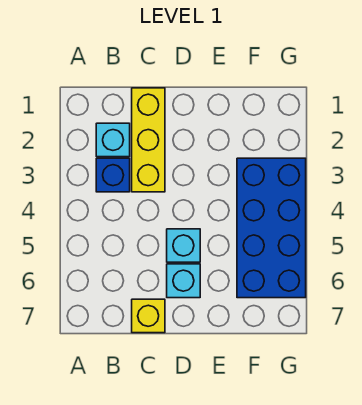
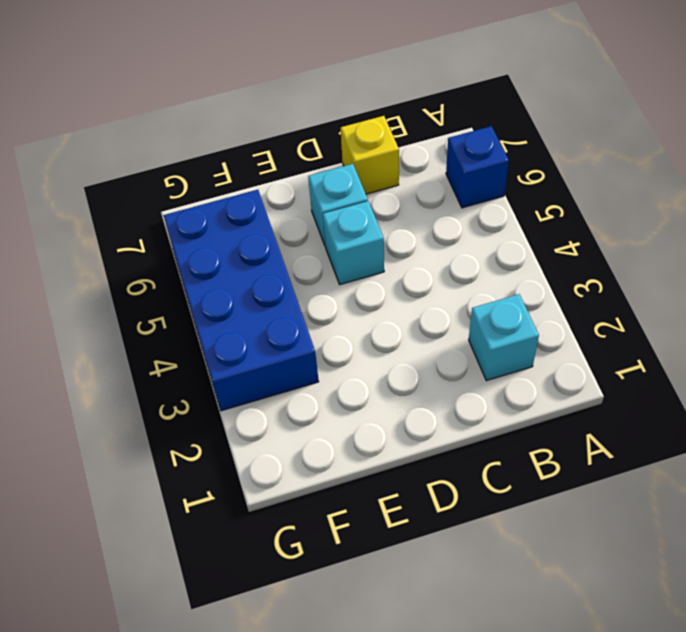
blue 1x1 brick [96,158,130,192] -> blue 1x1 brick moved to [446,126,509,208]
yellow 1x3 brick [132,88,165,192] -> none

